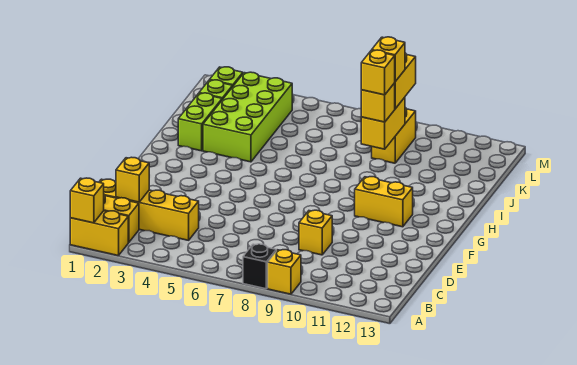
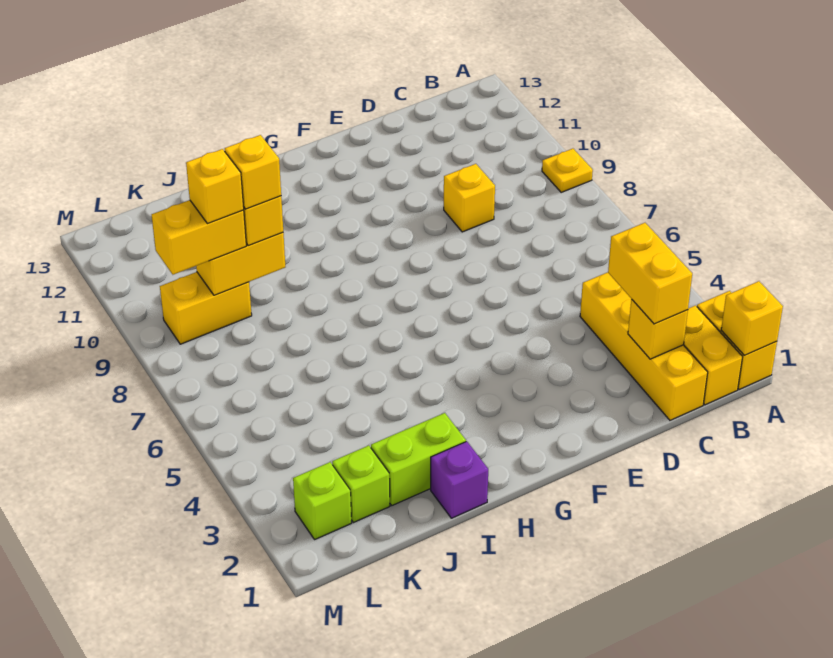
black 1x1 brick [243,244,276,289] -> none
yellow 1x1 brick [268,250,301,294] -> yellow 1x1 plate [542,149,593,192]
yellow 1x2 brick [355,177,413,227] -> yellow 1x2 brick moved to [608,223,692,324]
none -> purple 1x1 brick [431,441,488,518]
lime 2x4 brick [203,72,292,162] -> none

